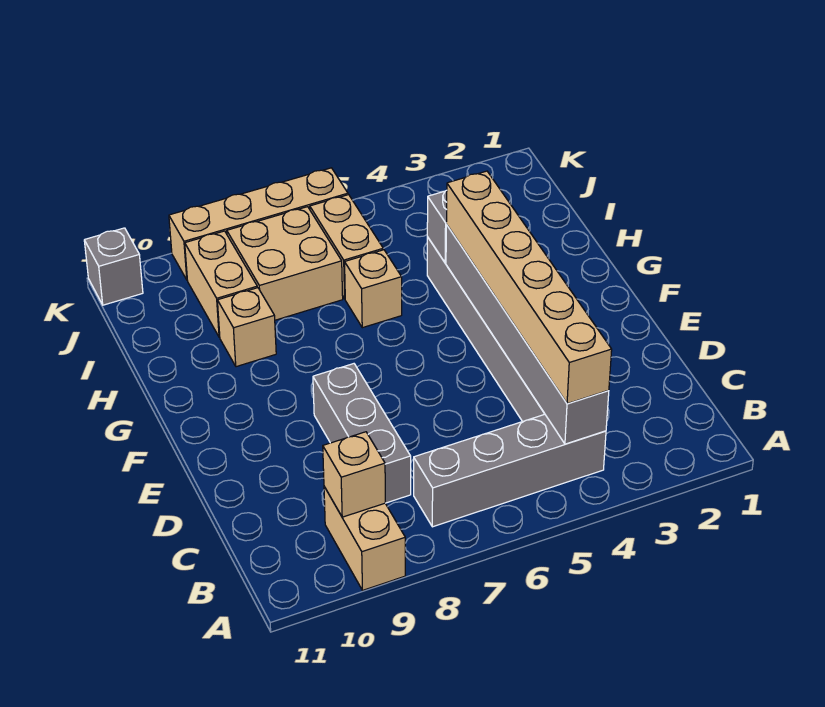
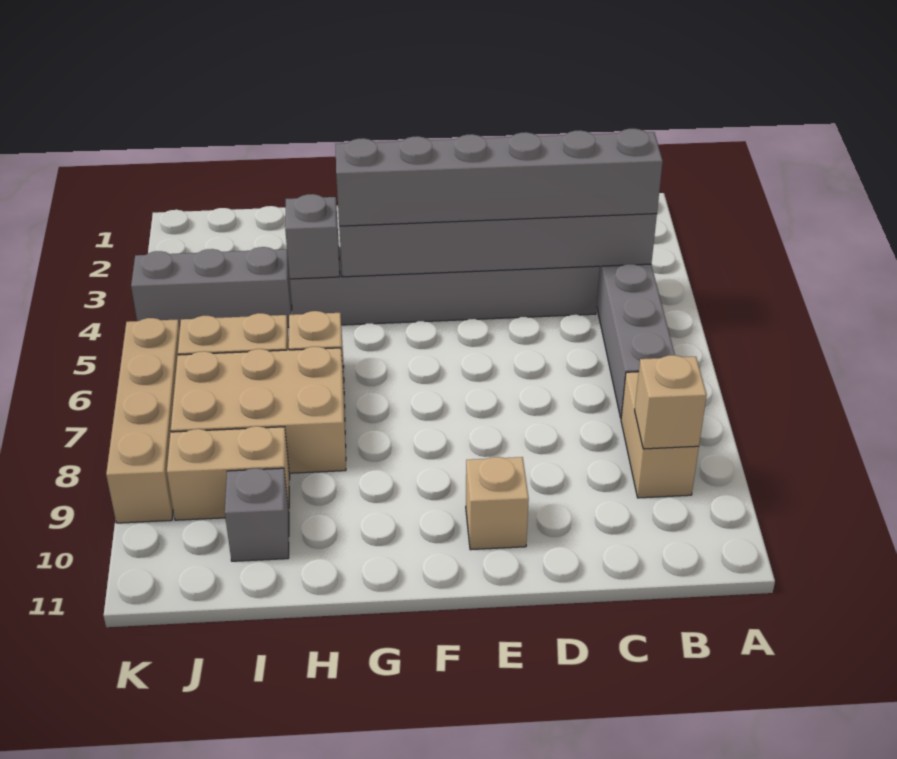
tan 1x2 brick [324,487,405,590] -> tan 1x2 brick turned to [621,372,699,498]
tan 1x6 brick [446,171,612,404] -> grey 1x6 brick [336,129,663,226]
grey 1x3 brick [313,364,411,503] -> grey 1x3 brick moved to [131,247,292,328]
tan 1x1 brick [217,288,276,367] -> tan 1x1 brick moved to [466,457,529,550]
tan 2x2 brick [227,207,343,320] -> tan 2x3 brick [171,347,346,473]
grey 1x1 brick [84,228,143,305] -> grey 1x1 brick moved to [225,468,289,561]

